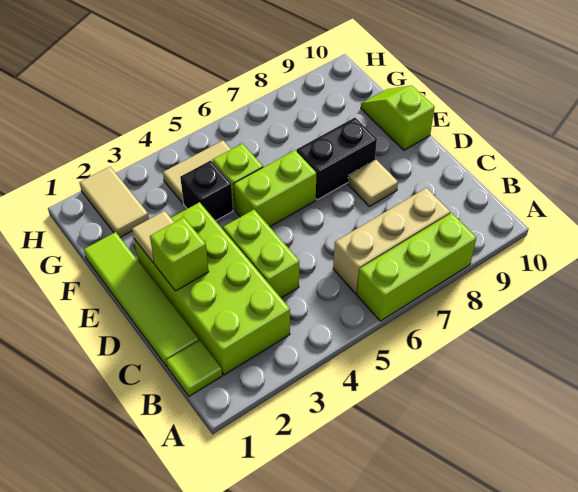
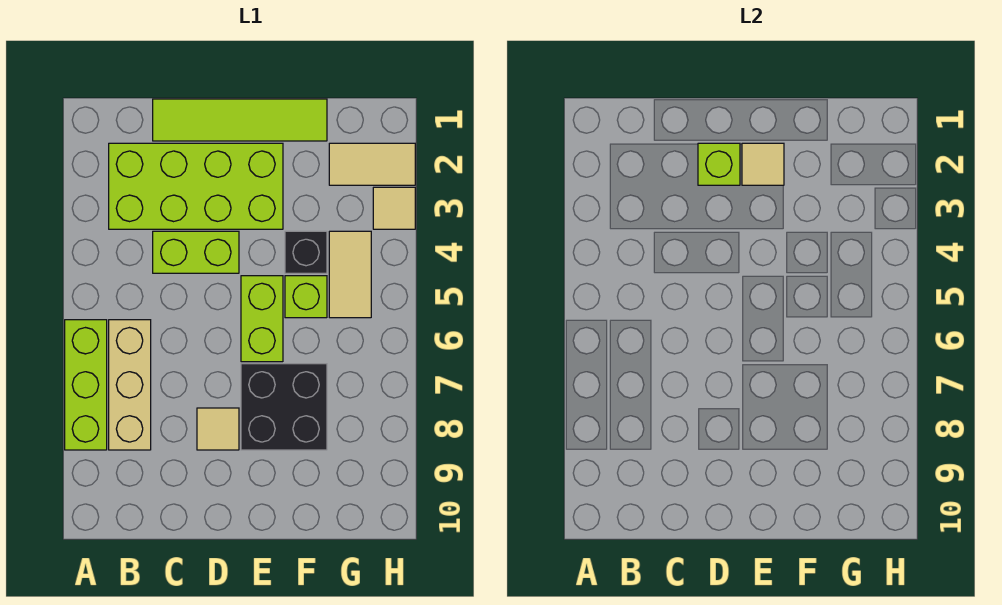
lime 1x1 tile [166,340,222,396] -> none
black 1x2 brick [297,118,377,200] -> black 2x2 brick [241,364,327,450]
lime 1x2 slope [361,85,435,150] -> none
none -> tan 1x1 tile [373,187,415,229]

